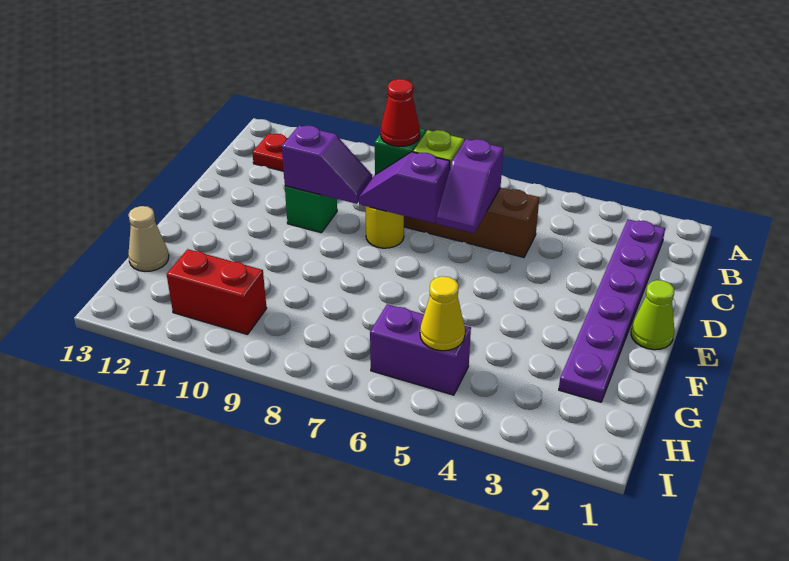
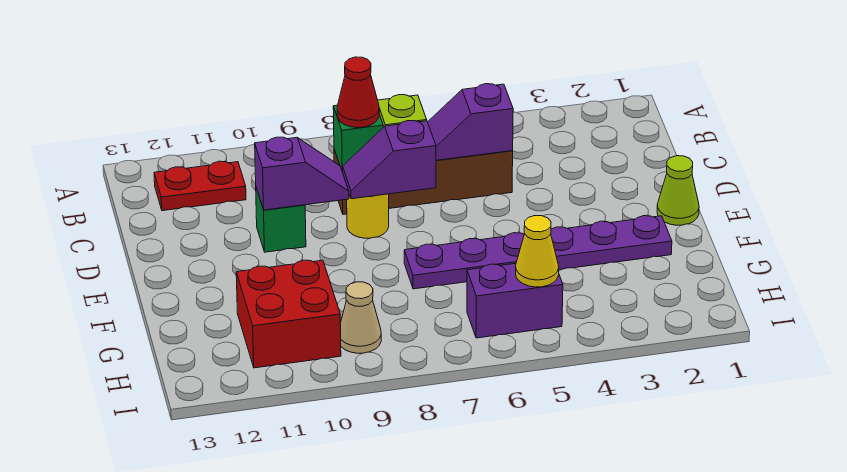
purple 1x6 plate [559,219,665,402] -> purple 1x6 plate turned to [404,216,672,289]
purple 1x2 slope [436,139,503,233] -> purple 1x2 slope turned to [428,84,513,160]
tan 1x1 cone [128,206,169,271] -> tan 1x1 cone moved to [341,282,381,353]
red 1x2 brick [167,249,267,335] -> red 2x2 brick [236,260,341,368]

